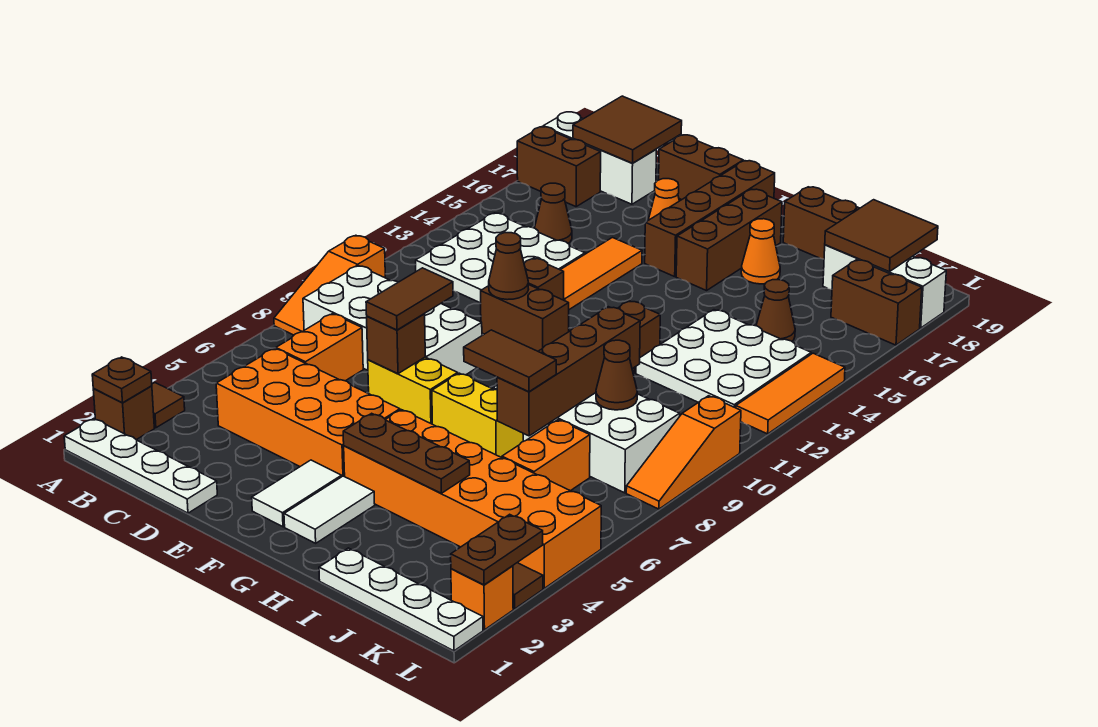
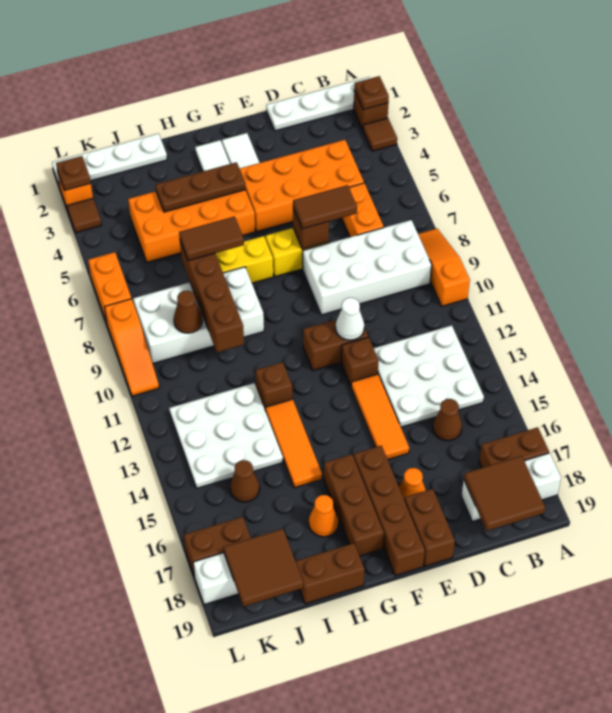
brown 1x2 brick [659,135,743,200] -> brown 1x2 brick turned to [404,489,455,566]
brown 1x2 tile [366,268,453,330] -> brown 1x2 tile turned to [293,185,357,229]
brown 1x1 cone [489,233,529,300] -> white 1x1 cone [336,298,364,340]
orange 2x6 brick [344,410,601,588] -> orange 2x4 brick [128,190,255,262]
orange 1x2 brick [502,420,590,491] -> orange 1x2 brick moved to [88,252,132,323]
brown 1x2 plate [451,514,543,585] -> brown 1x1 plate [56,156,91,191]
orange 1x3 slope [626,396,741,509] -> orange 1x3 slope turned to [104,299,159,396]
orange 1x3 tile [736,353,845,434] -> orange 1x3 tile moved to [265,399,322,488]

